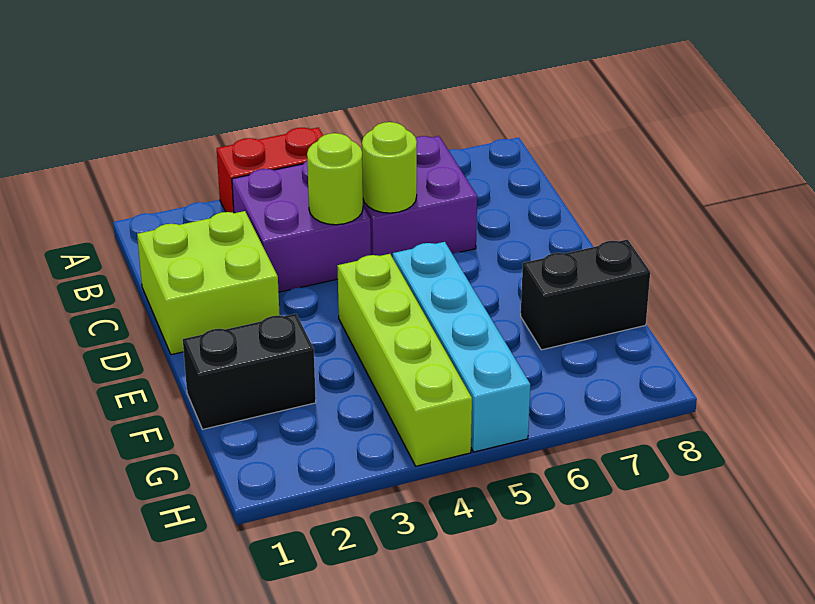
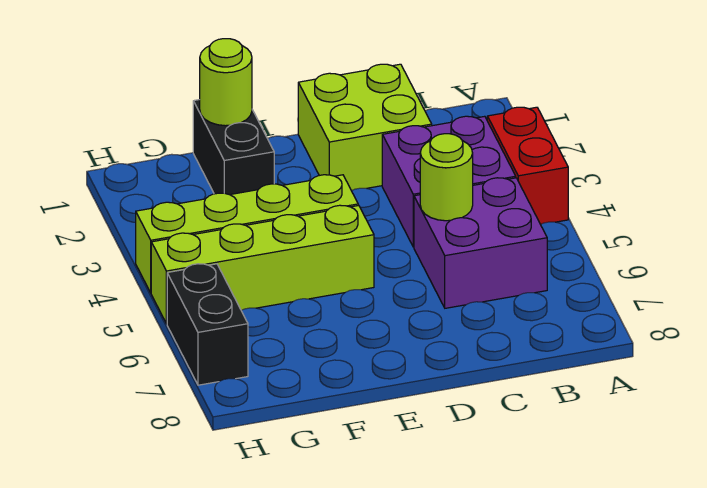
lime 1x1 round brick [307,133,363,225] -> lime 1x1 round brick moved to [200,39,252,126]
cyan 1x4 brick [393,242,530,452] -> lime 1x4 brick [151,205,374,324]
black 1x2 brick [521,240,650,350] -> black 1x2 brick moved to [167,264,248,385]

